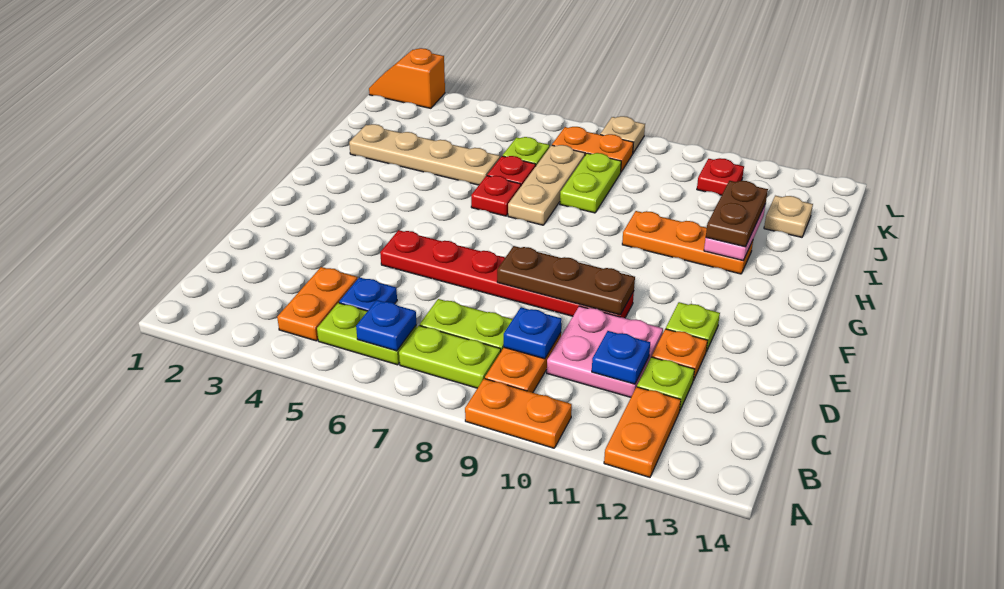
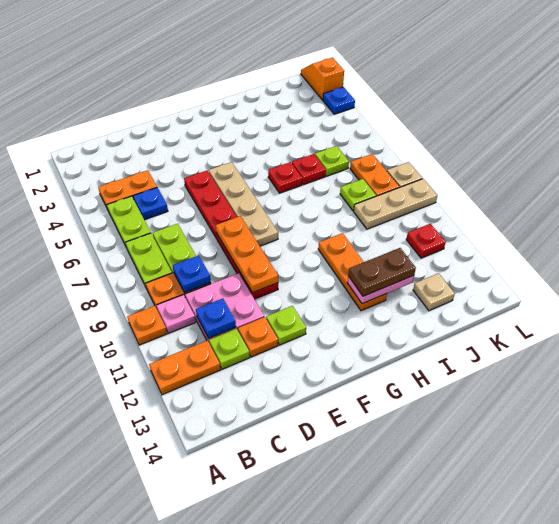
orange 1x2 plate [465,379,572,448] -> orange 1x1 plate [127,306,167,345]
blue 1x1 plate [356,300,416,351] -> blue 1x1 plate moved to [323,87,355,114]
none -> pink 1x1 plate [156,295,196,333]
brown 1x3 plate [497,246,635,315] -> orange 1x3 plate [216,216,278,293]
tan 1x3 plate [508,145,585,225] -> tan 1x3 plate moved to [354,179,437,229]
tan 1x4 plate [349,124,500,185] -> tan 1x4 plate moved to [209,162,278,246]
lime 1x2 plate [560,153,621,213] -> lime 1x1 plate [340,179,376,211]

